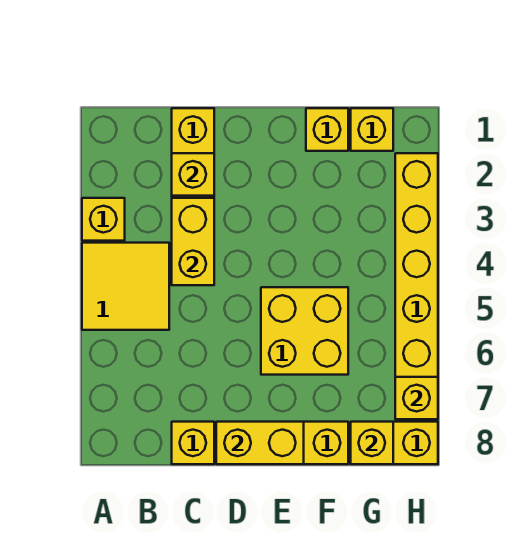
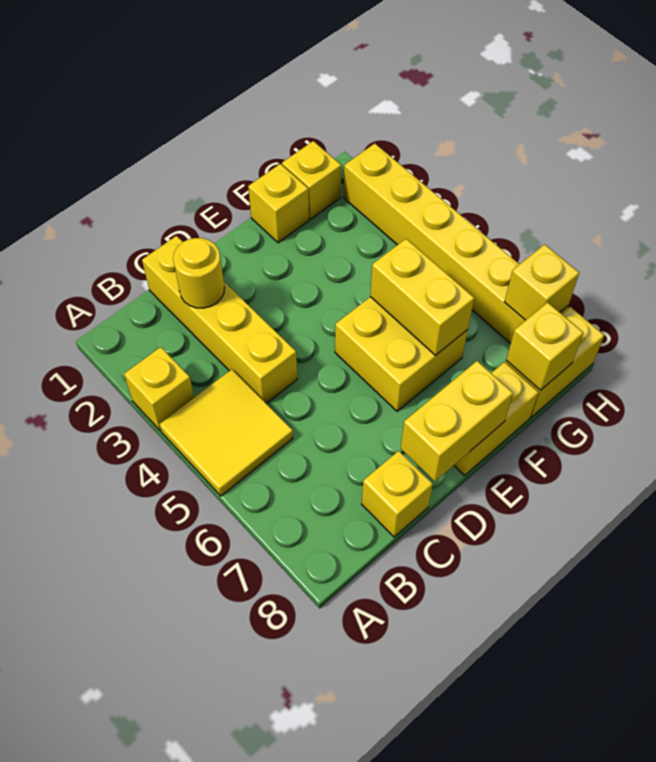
yellow 1x1 brick [172,153,214,196] -> yellow 1x1 round brick [173,238,225,308]
yellow 1x2 brick [172,198,214,285] -> yellow 1x2 brick moved to [370,239,474,356]

